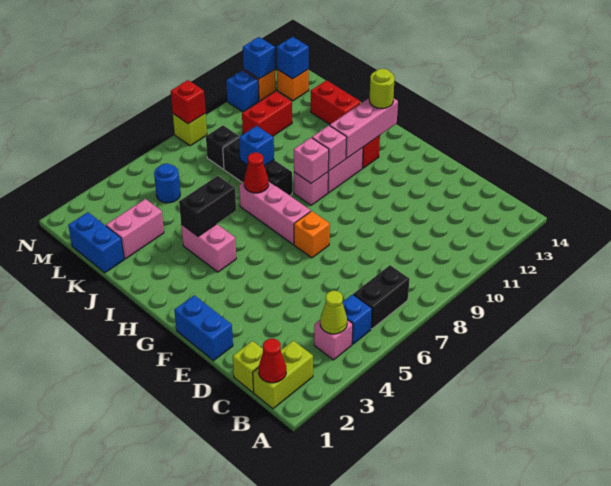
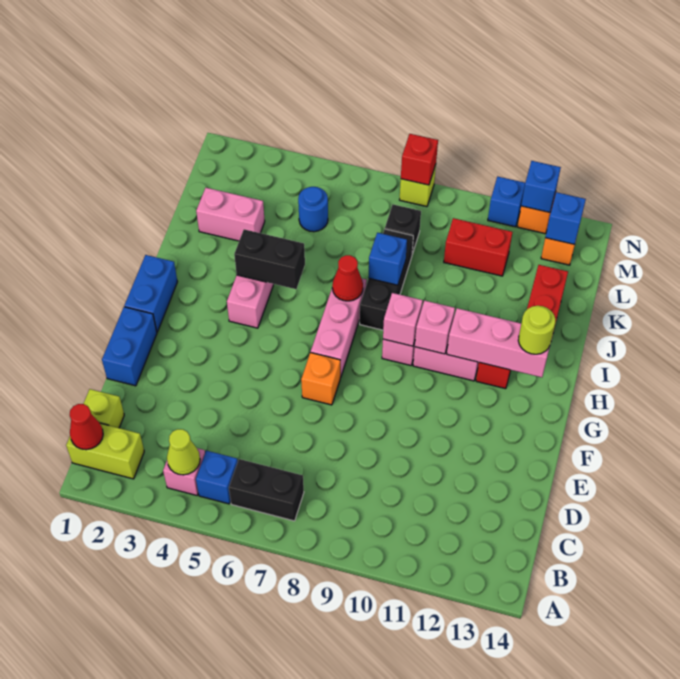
blue 1x2 brick [68,212,124,273] -> blue 1x2 brick moved to [124,255,177,332]

